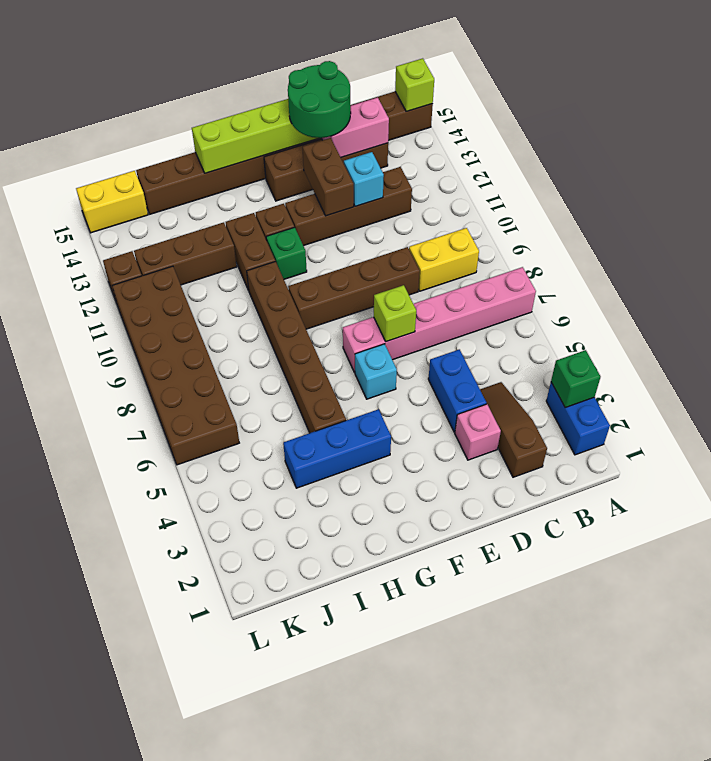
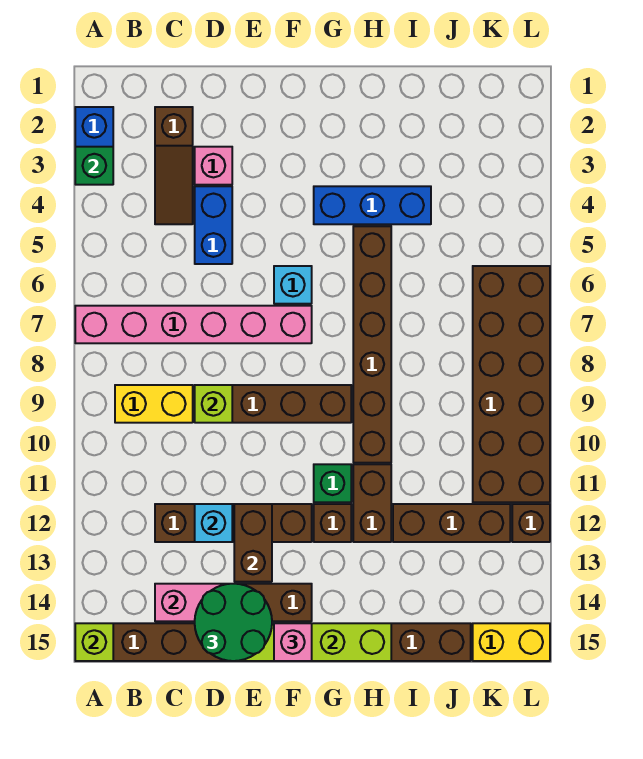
lime 1x1 brick [374,285,416,342] -> lime 1x1 brick moved to [195,385,232,423]
none -> pink 1x1 brick [274,623,312,661]

